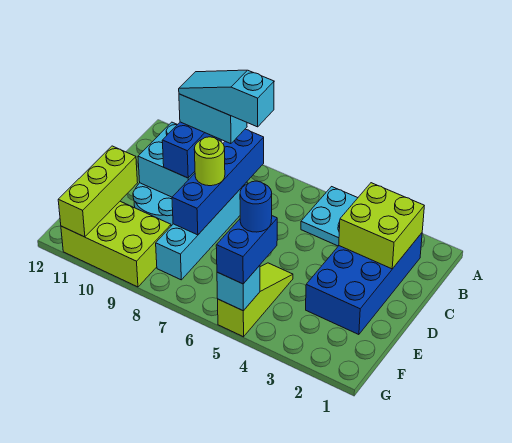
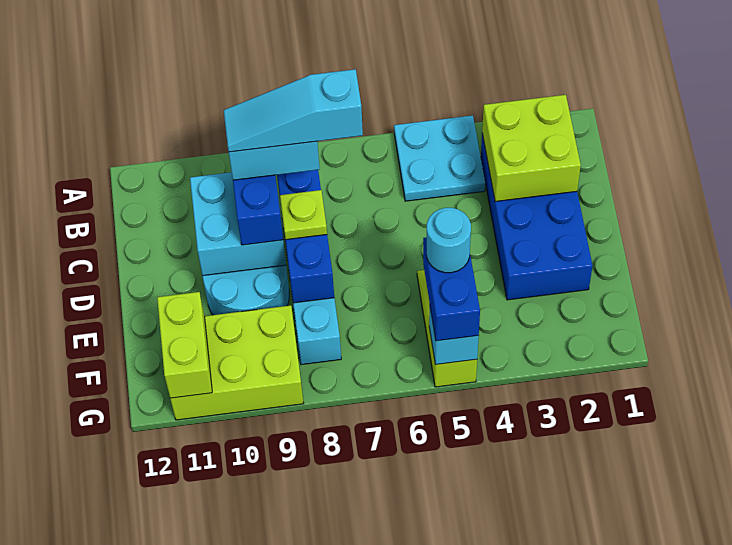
lime 1x1 round brick [194,137,225,186] -> lime 1x1 plate [280,190,327,240]
lime 1x3 brick [58,146,138,237] -> lime 1x2 brick [157,292,212,398]
blue 1x1 round brick [240,181,272,232] -> cyan 1x1 round brick [426,208,471,273]

